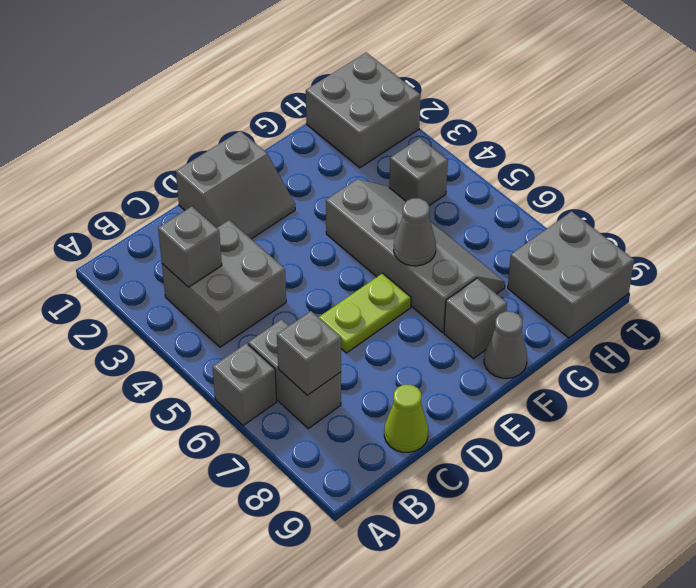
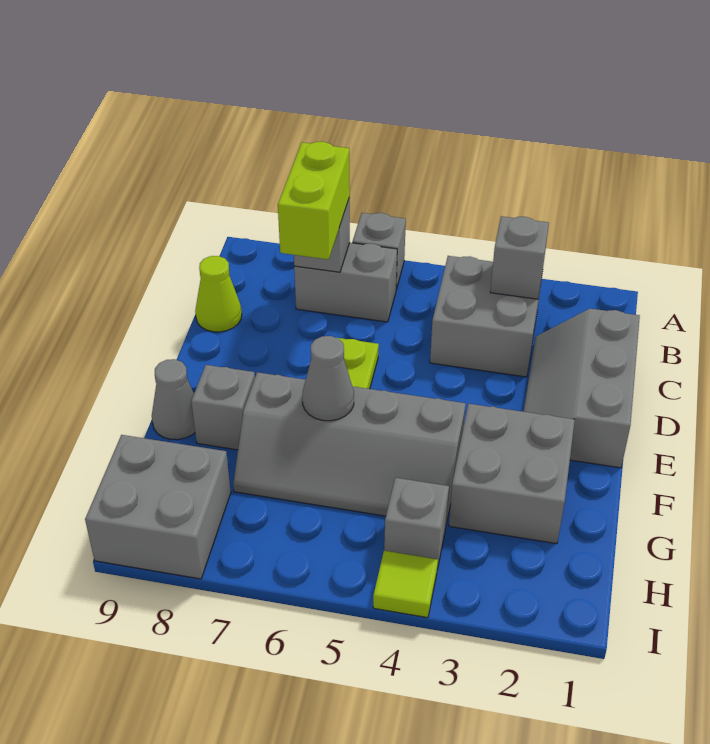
none -> lime 1x2 brick [278,142,350,259]
grey 2x2 slope [176,131,295,239] -> grey 2x3 slope [524,309,640,468]
grey 2x2 brick [306,53,421,168] -> grey 2x2 brick moved to [449,404,575,544]
none -> lime 1x1 tile [373,551,438,618]

